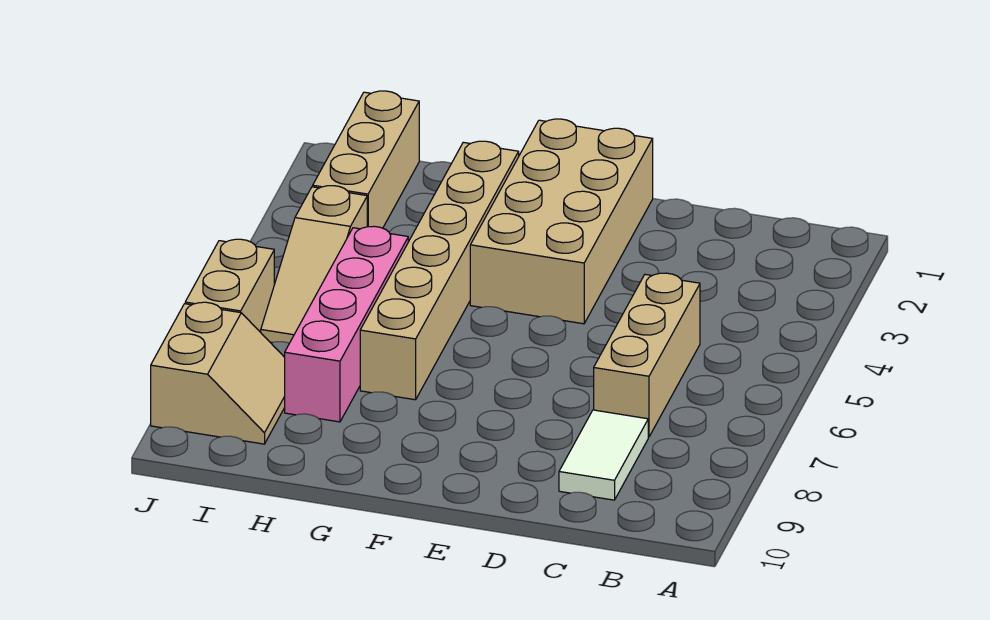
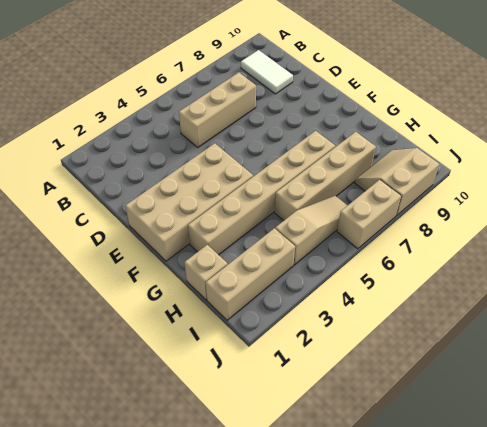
white 1x2 tile [559,410,648,500] -> white 1x2 tile turned to [241,50,293,94]
none -> tan 1x1 brick [185,245,228,300]
pink 1x4 brick [285,226,408,422] -> tan 1x4 brick [275,132,376,221]

